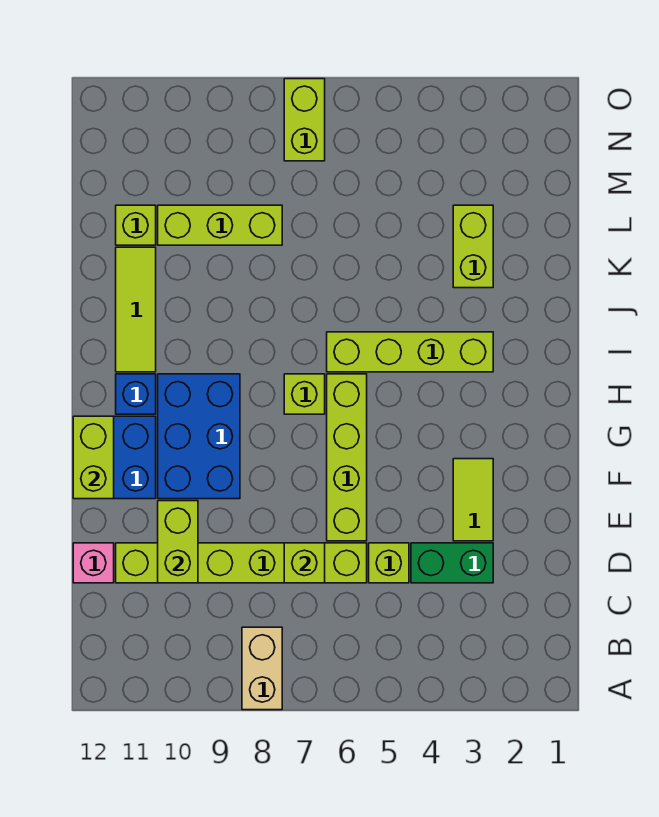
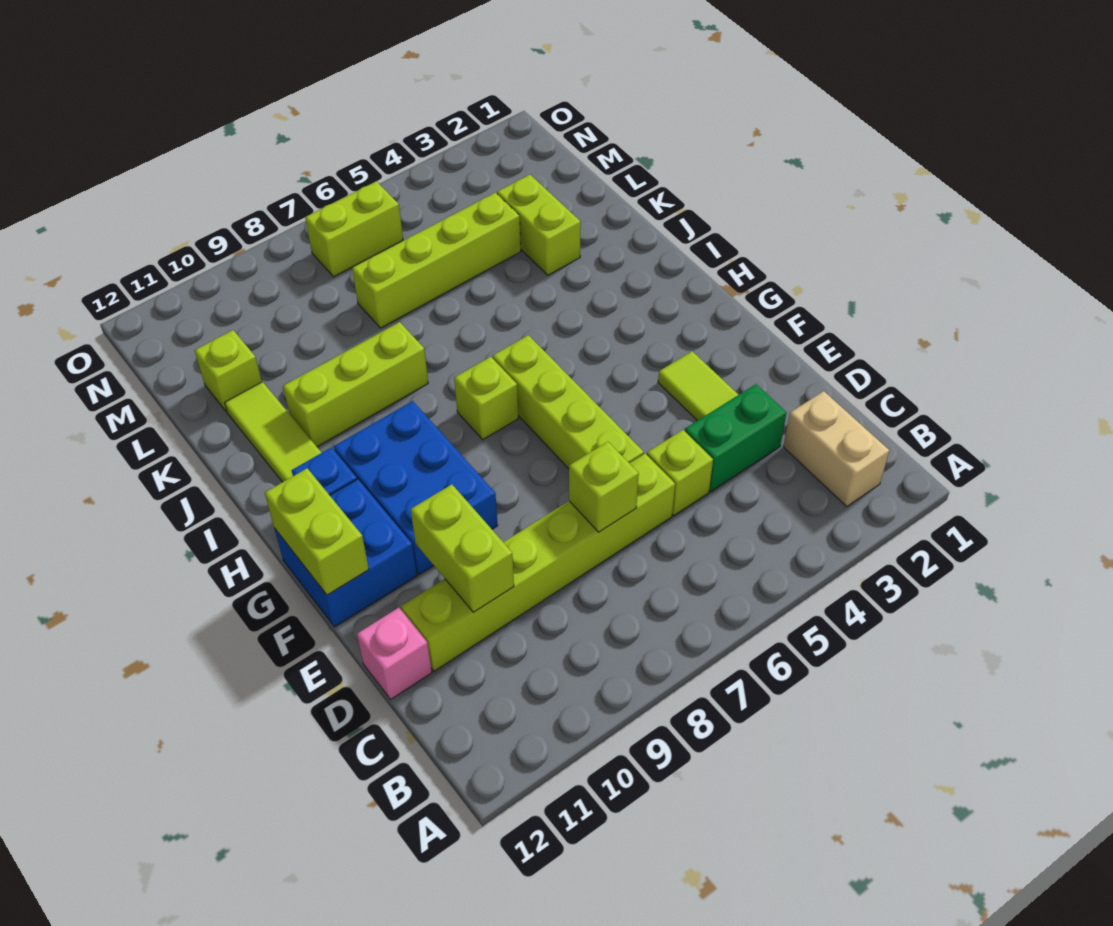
tan 1x2 brick [242,627,282,710] -> tan 1x2 brick moved to [783,391,889,507]
lime 1x4 brick [327,332,493,372] -> lime 1x4 brick moved to [352,193,521,328]
lime 1x3 brick [158,205,282,245] -> lime 1x3 brick moved to [283,322,428,447]
lime 1x2 brick [284,79,325,161] -> lime 1x2 brick turned to [305,181,403,277]

